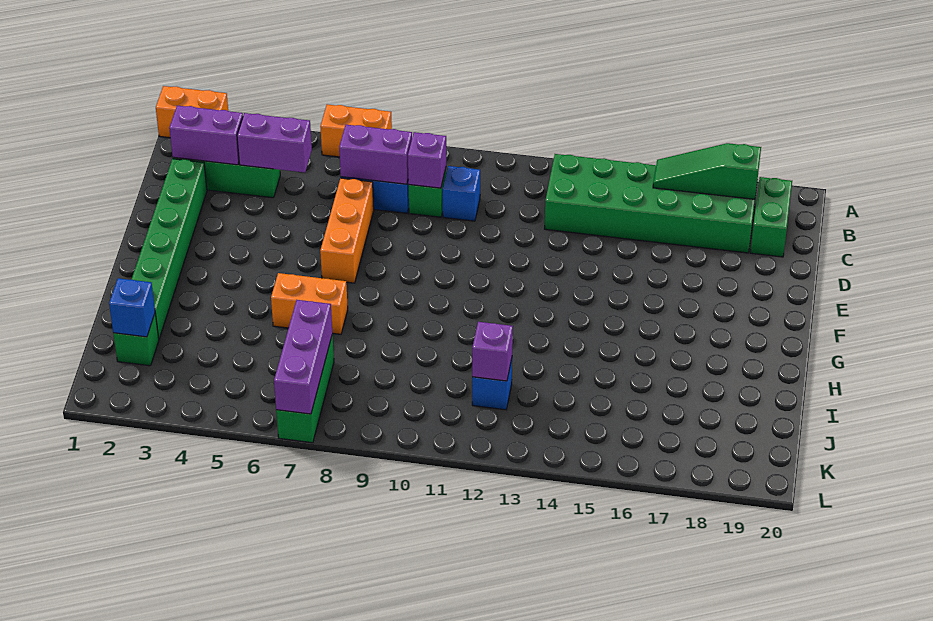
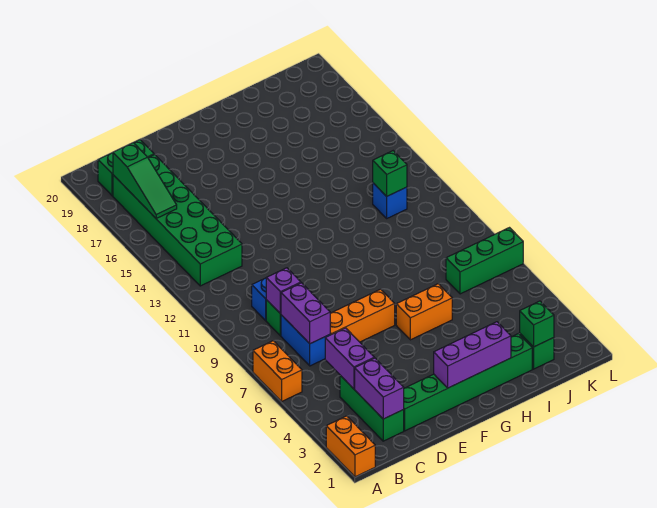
orange 1x2 brick [271,273,348,334] -> orange 1x2 brick turned to [396,284,452,340]
blue 1x1 brick [109,278,155,337] -> green 1x1 brick [520,301,554,347]
purple 1x3 brick [274,300,332,414] -> purple 1x3 brick moved to [434,322,511,388]
purple 1x1 brick [472,322,513,381] -> green 1x1 brick [373,151,407,196]

